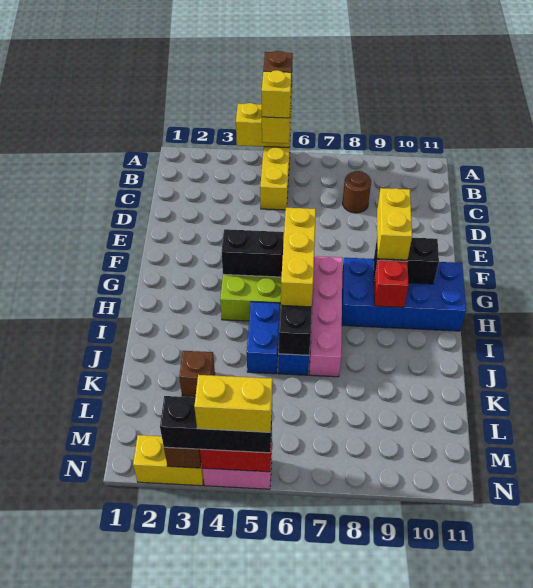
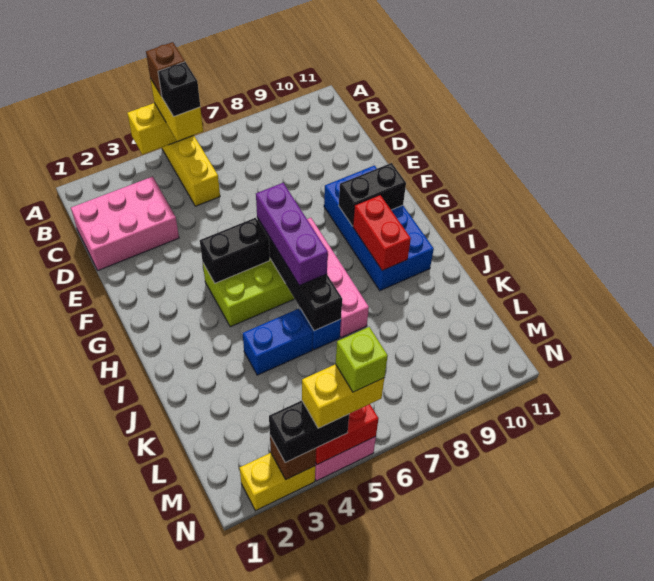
yellow 1x1 brick [262,70,291,118] -> black 1x1 brick [158,62,200,117]
none -> pink 2x3 brick [71,177,179,270]
brown 1x1 round brick [343,171,371,213] -> none
yellow 1x2 brick [377,188,412,260] -> none
yellow 1x3 brick [281,208,316,307] -> purple 1x3 brick [256,183,328,285]
blue 2x4 brick [342,258,466,331] -> blue 2x4 brick turned to [324,166,434,291]
red 1x1 brick [374,260,409,307] -> red 1x2 brick [353,195,411,271]
blue 1x2 brick [247,302,280,374] -> blue 1x2 brick turned to [243,309,313,375]
brown 1x1 brick [179,351,215,397] -> none
black 1x3 brick [160,396,272,453] -> black 1x2 brick [269,401,349,463]
none -> lime 1x1 brick [336,327,388,392]

